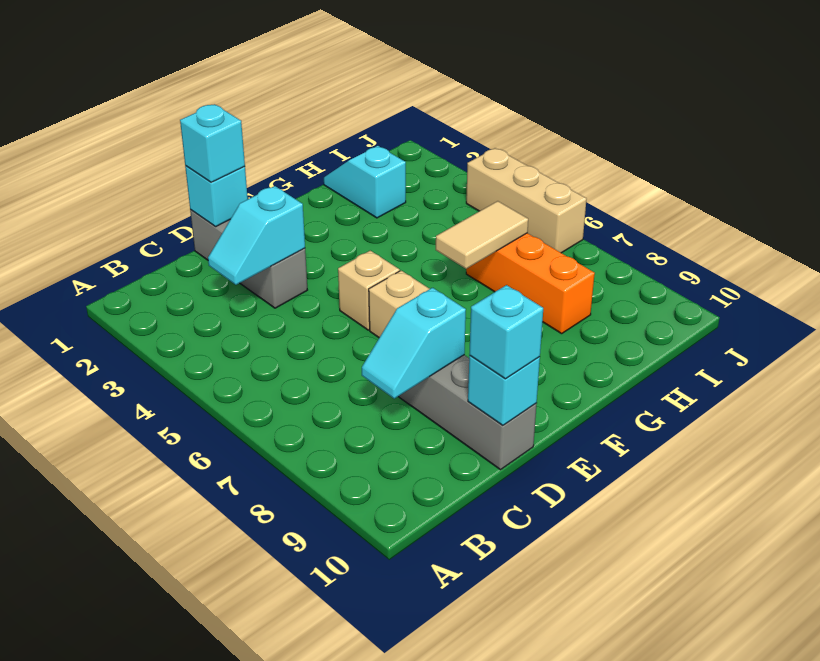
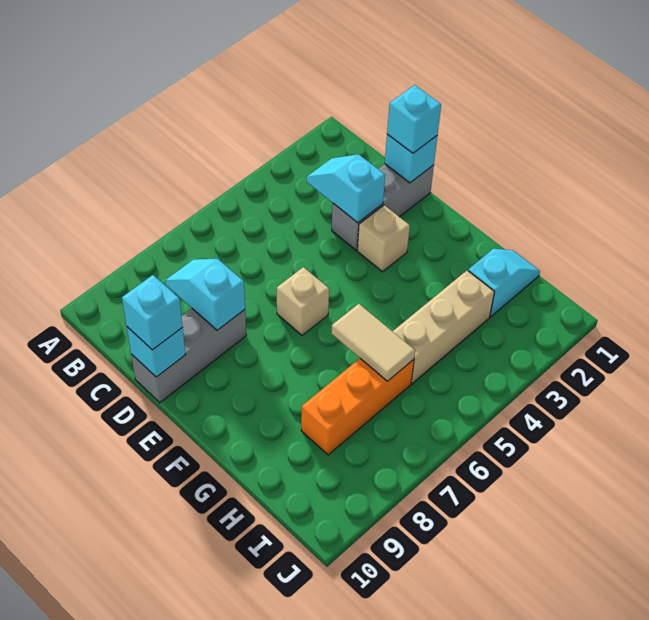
tan 1x1 brick [338,250,400,330] -> tan 1x1 brick moved to [357,205,410,272]
tan 1x3 brick [466,148,587,253] -> tan 1x3 brick moved to [393,270,494,383]

